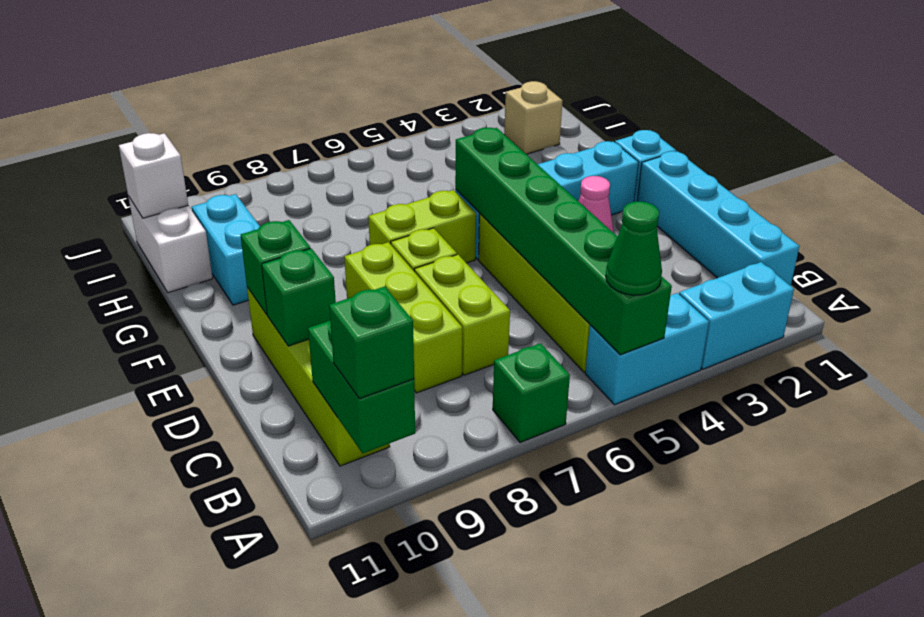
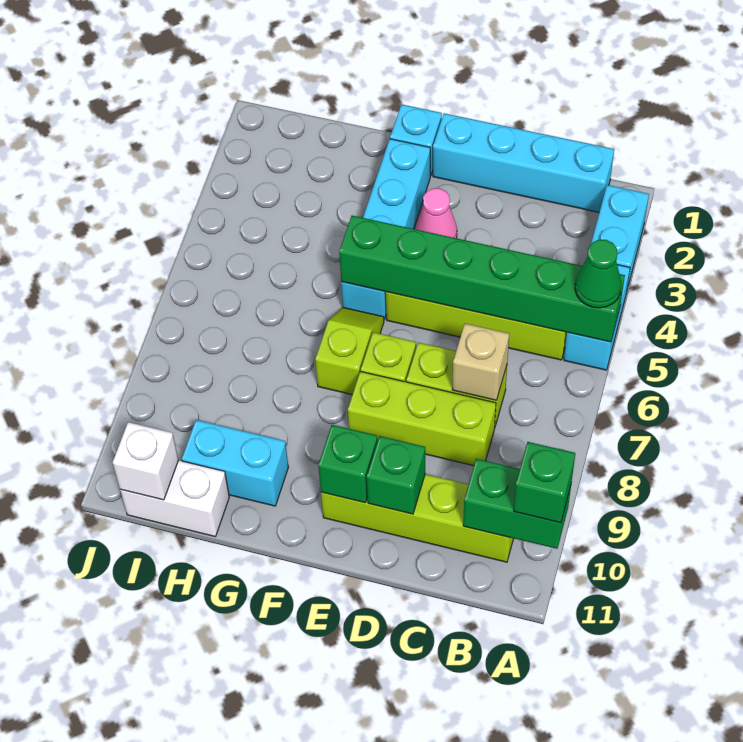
green 1x1 brick [493,343,570,443] -> none
lime 1x2 brick [368,190,476,263] -> lime 1x2 slope [315,307,384,395]
tan 1x1 brick [504,81,563,154] -> tan 1x1 brick moved to [452,324,509,400]

